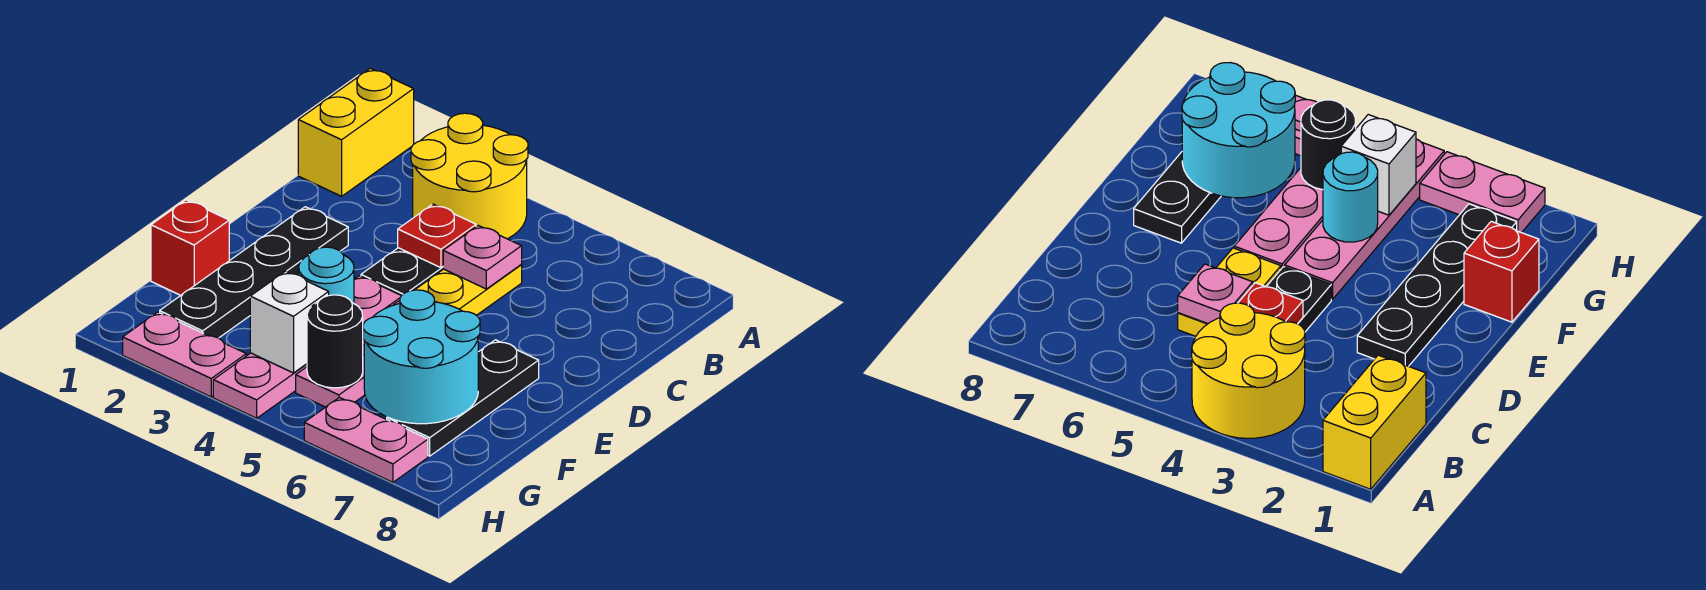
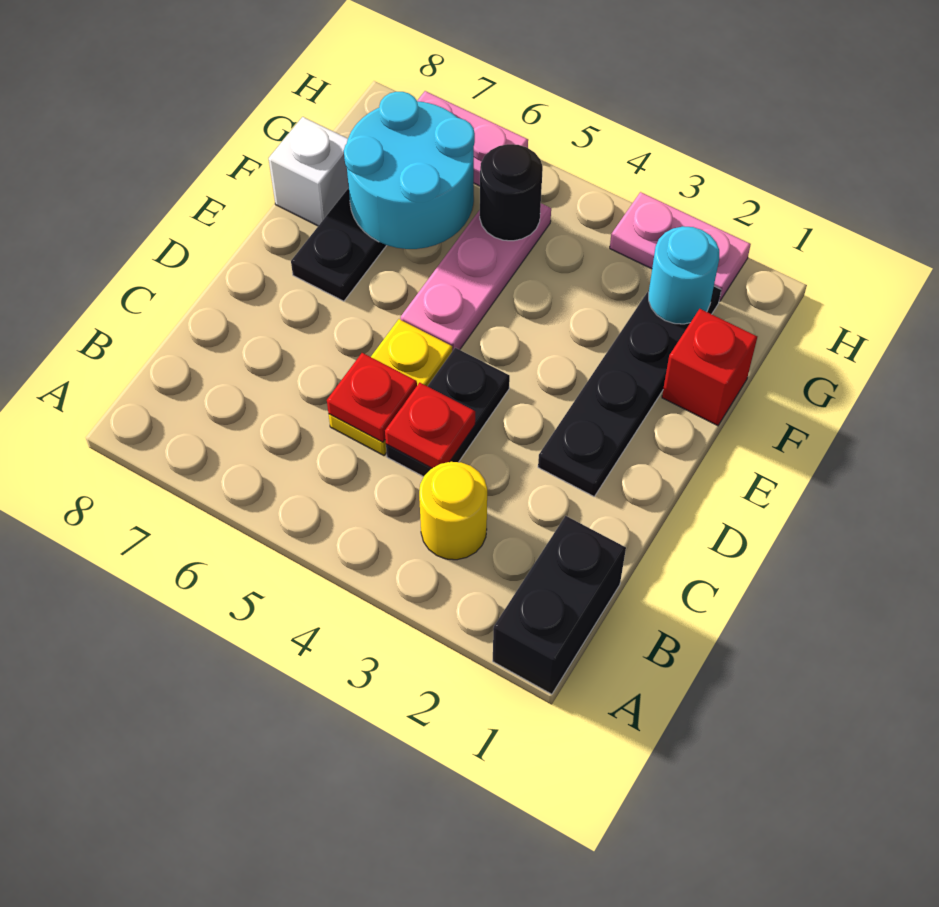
yellow 1x2 brick [298,68,414,196] -> black 1x2 brick [493,516,626,694]
yellow 2x2 round brick [411,113,528,239] -> yellow 1x1 round brick [419,462,487,560]
pink 1x1 plate [443,225,522,289] -> red 1x1 plate [327,353,417,442]
pink 1x4 plate [213,276,401,418] -> none
cyan 1x1 round brick [299,247,354,303] -> cyan 1x1 round brick moved to [649,226,719,324]
white 1x1 brick [250,271,329,373] -> white 1x1 brick moved to [269,117,349,226]

